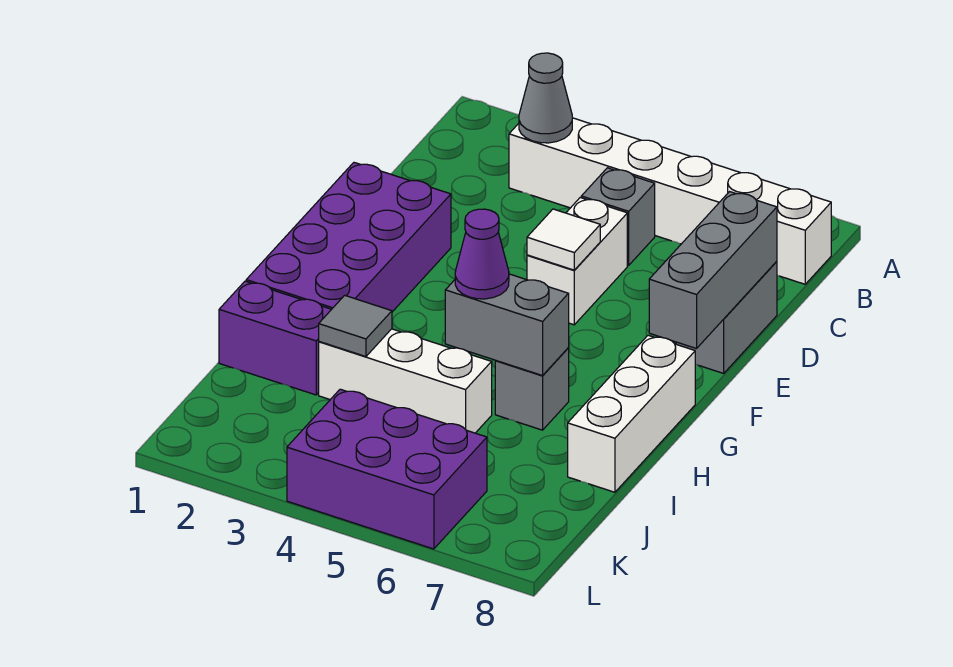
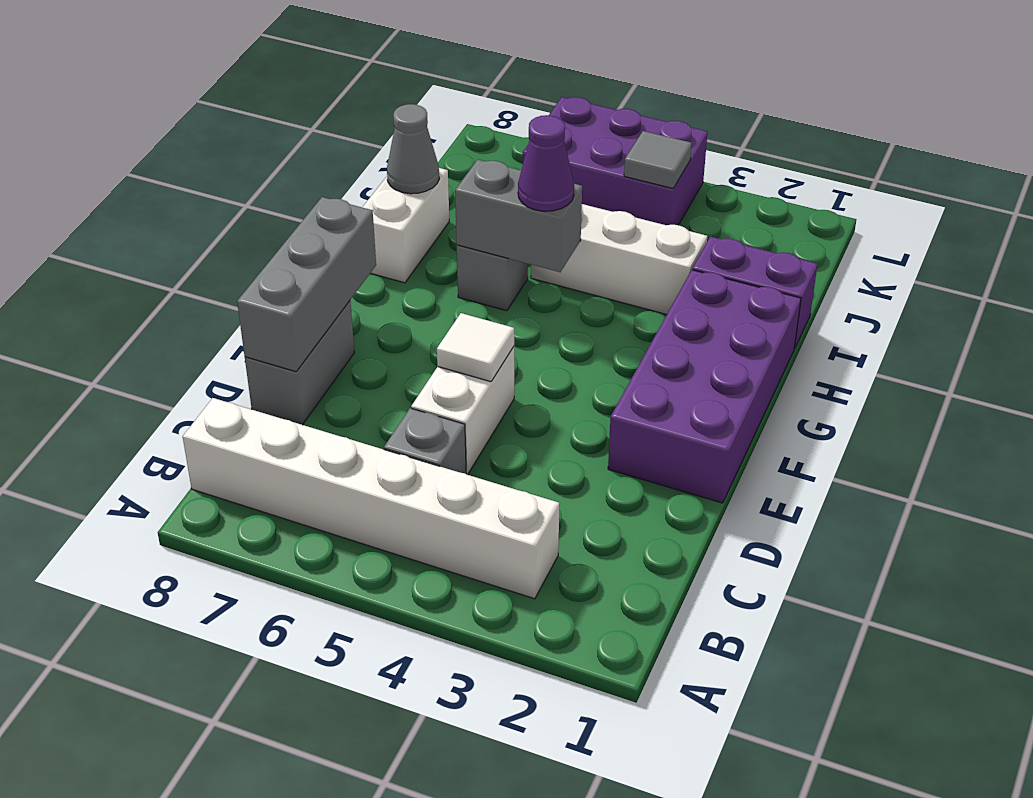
grey 1x1 cone [519,53,572,143] -> grey 1x1 cone moved to [387,104,439,194]
white 1x3 brick [568,335,695,492] -> white 1x2 brick [362,168,449,283]
grey 1x1 tile [319,295,392,357] -> grey 1x1 tile moved to [624,131,692,188]

